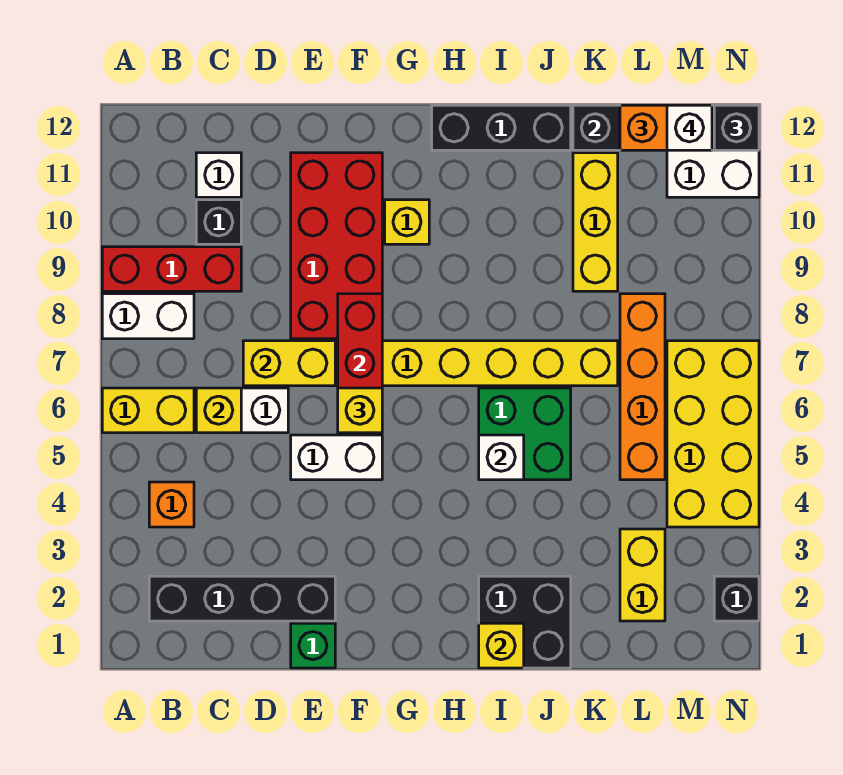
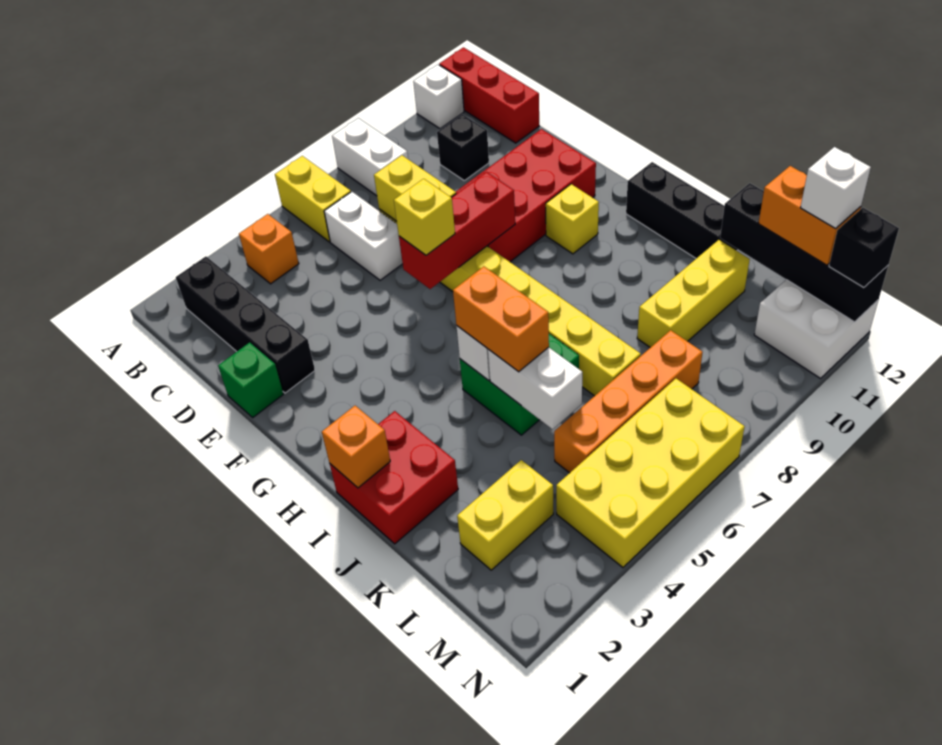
red 1x3 brick [102,247,241,291] -> red 1x3 brick moved to [439,47,539,143]
yellow 1x1 brick [196,388,241,433] -> none
white 1x1 brick [196,153,241,197] -> white 1x1 brick moved to [413,65,464,129]
white 1x2 brick [291,435,382,480] -> white 1x2 brick moved to [488,347,582,429]
black 2x2 brick [479,576,571,668] -> red 2x2 brick [330,411,458,544]
yellow 1x1 brick [479,623,524,668] -> orange 1x1 brick [322,406,390,488]
none -> orange 1x2 brick [453,266,549,372]
black 1x1 brick [714,576,759,621] -> none

